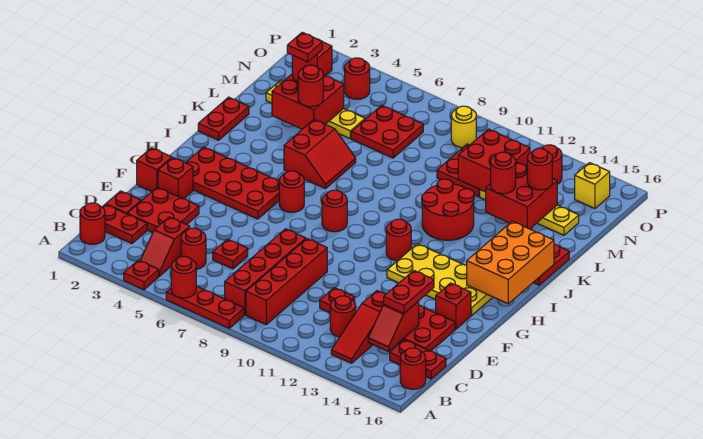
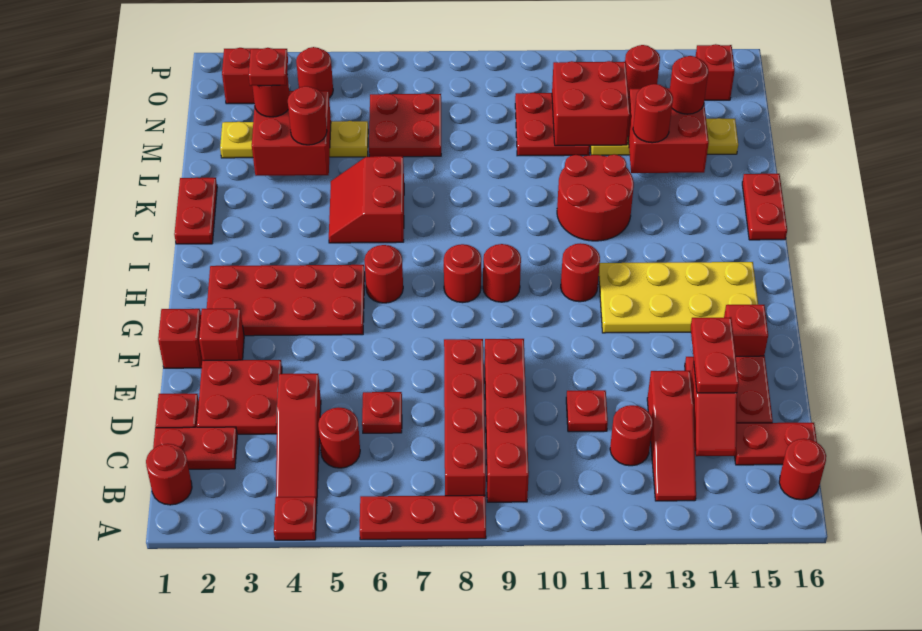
red 1x1 round brick [171,256,196,298] -> red 1x1 round brick moved to [483,244,521,302]
red 1x2 slope [140,217,190,276] -> red 1x3 slope [276,374,321,502]
orange 2x3 brick [467,221,554,304] -> none
red 2x2 slope [284,120,356,189] -> red 2x2 slope turned to [329,156,404,243]
yellow 1x1 round brick [451,106,476,148] -> none
yellow 1x1 brick [575,163,610,209] -> red 1x1 brick [696,44,735,100]

